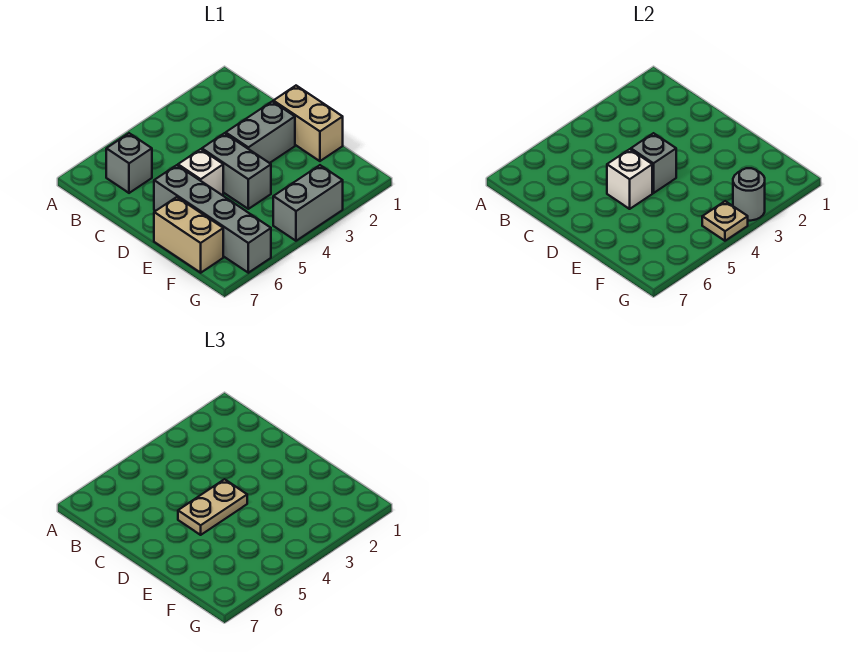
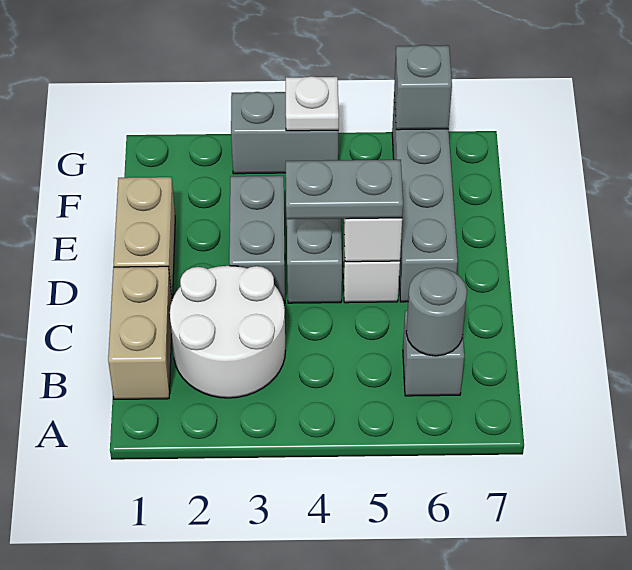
none -> white 2x2 round brick [170,266,285,398]
grey 1x2 brick [226,101,295,163] -> grey 1x2 brick turned to [229,176,285,303]
grey 1x1 brick [631,133,676,193] -> grey 1x1 brick moved to [394,45,452,130]
tan 1x2 plate [178,479,247,535] -> grey 1x2 plate [286,160,403,219]
tan 1x2 brick [154,197,223,273] -> tan 1x2 brick moved to [108,266,172,399]
grey 1x1 round brick [733,168,765,221] -> grey 1x1 round brick moved to [406,268,467,356]
tan 1x1 plate [702,201,748,241] -> white 1x1 plate [286,76,339,131]

